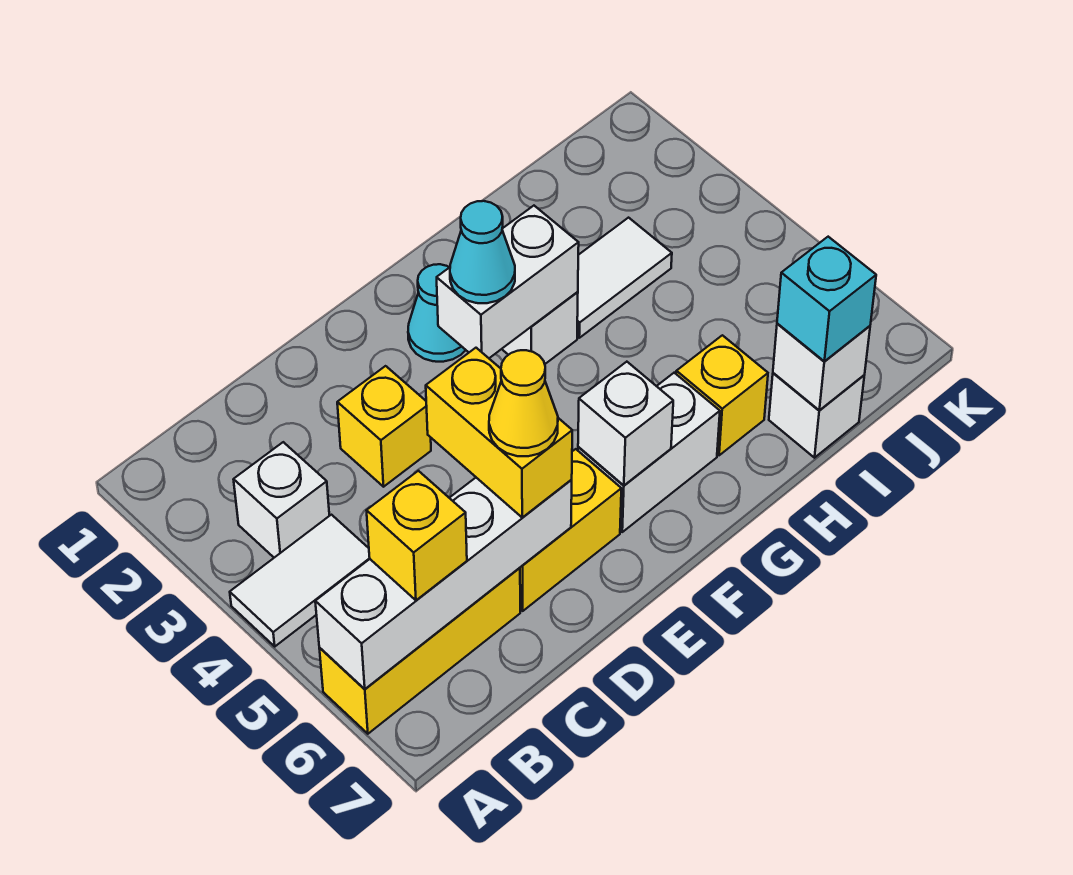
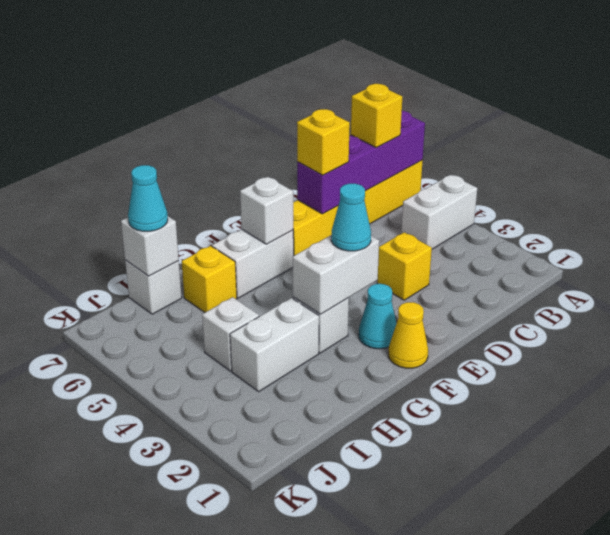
white 1x2 tile [230,515,370,646] -> white 1x2 brick [401,175,477,249]
white 1x4 brick [315,478,572,689] -> purple 1x4 brick [297,111,425,214]
white 1x1 brick [233,442,329,558] -> white 1x1 brick moved to [202,297,259,371]
yellow 1x2 brick [426,348,572,517] -> yellow 1x1 brick [297,109,350,175]
yellow 1x1 cone [489,350,558,456] -> yellow 1x1 cone moved to [388,302,428,368]
white 1x2 tile [577,218,672,338] -> white 1x2 brick [230,298,319,391]
cyan 1x1 brick [777,237,876,361] -> cyan 1x1 cone [128,165,168,231]

